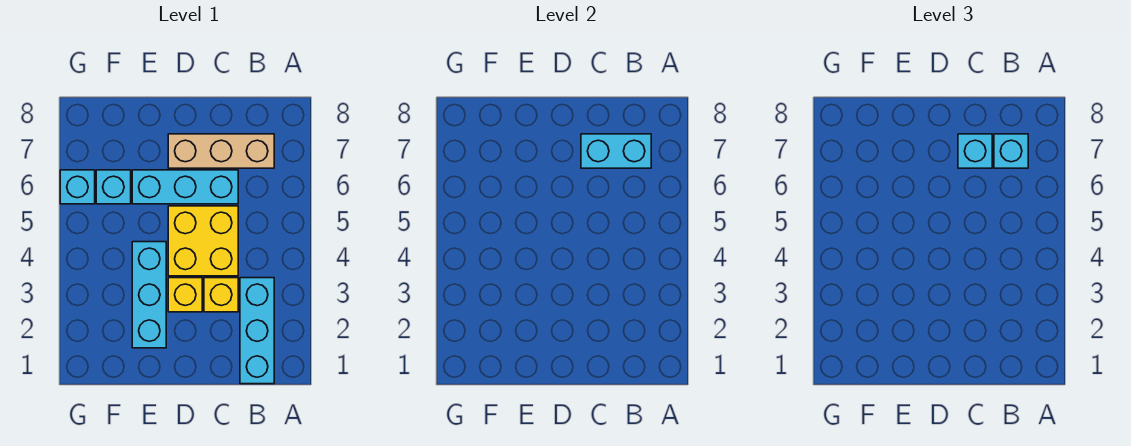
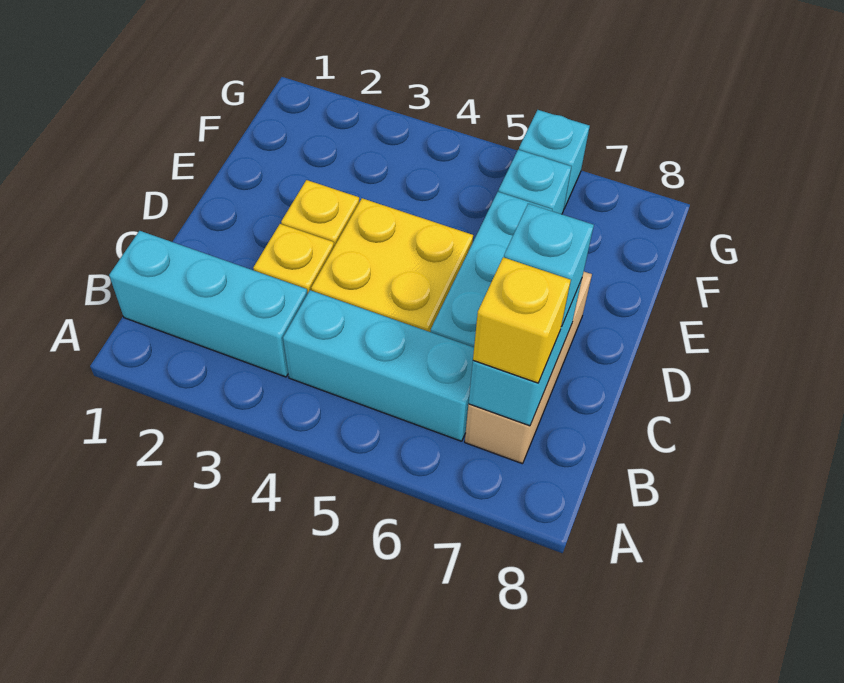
cyan 1x1 brick [994,134,1028,168] -> yellow 1x1 brick [473,257,571,383]
cyan 1x3 brick [132,242,166,348] -> cyan 1x3 brick moved to [283,290,474,441]

